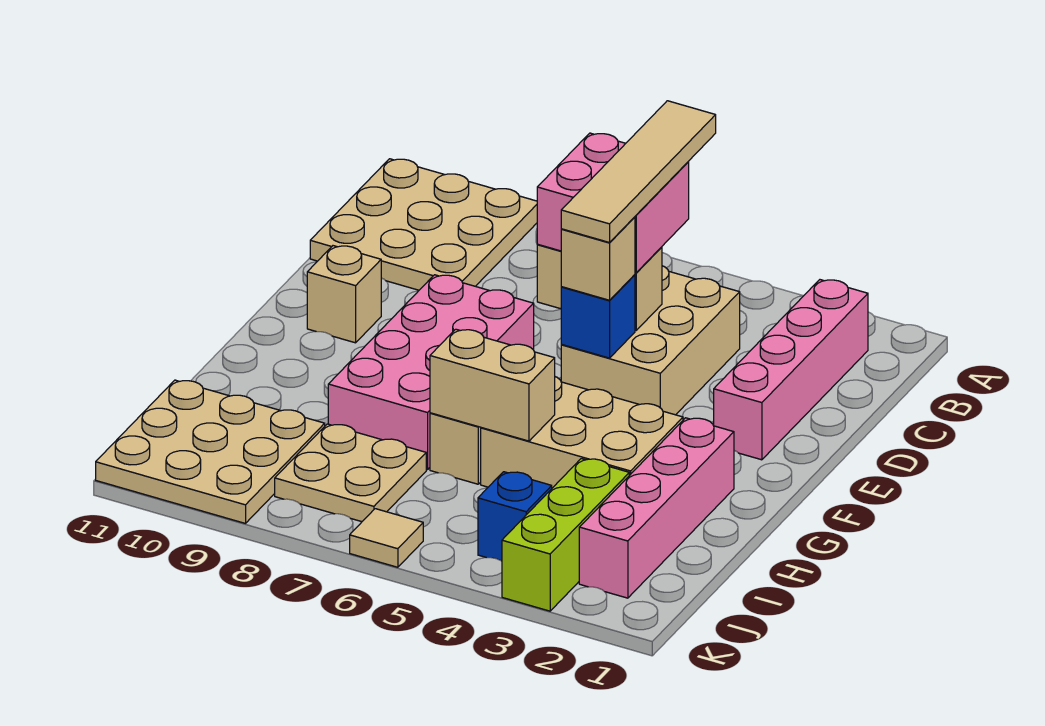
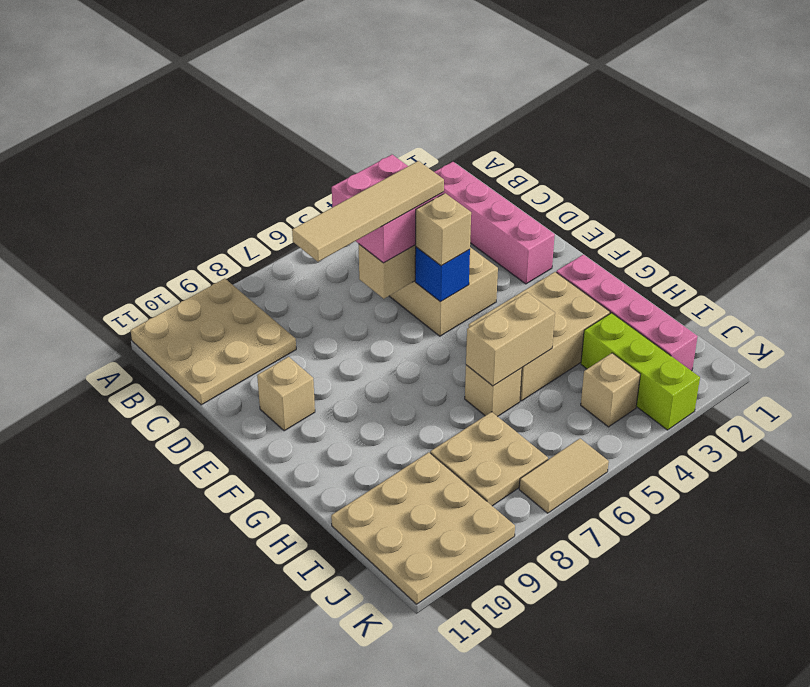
tan 1x4 tile [561,101,716,243] -> tan 1x4 tile turned to [292,161,444,262]
pink 2x4 brick [328,275,534,470] -> none
blue 1x1 brick [478,472,552,561] -> tan 1x1 brick [581,353,640,427]
tan 1x1 tile [350,509,423,567] -> tan 1x2 tile [519,439,609,513]

